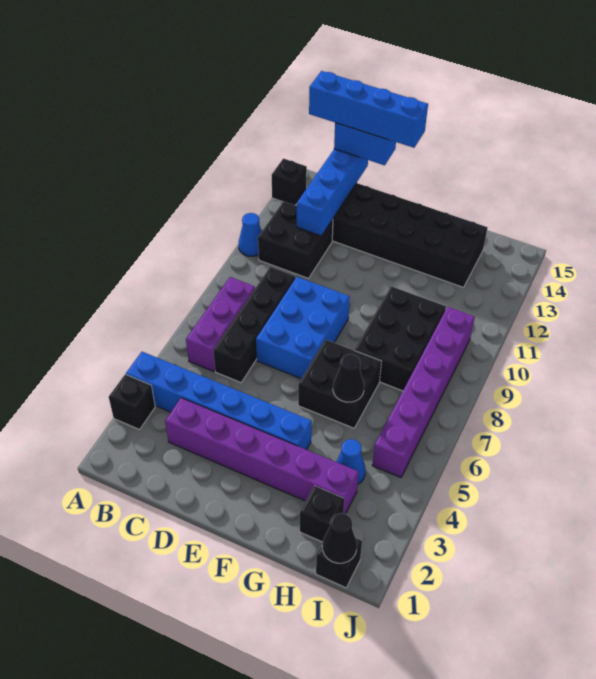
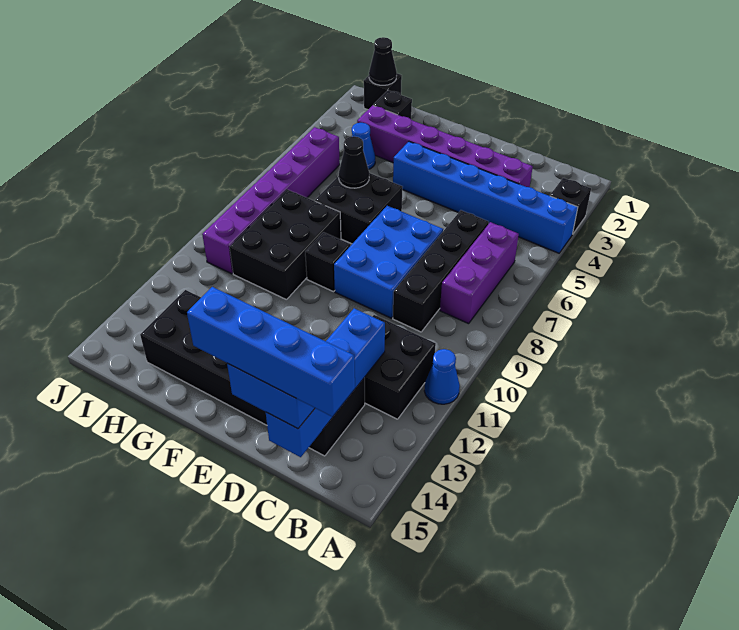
black 1x1 brick [272,159,307,205] -> black 1x1 brick moved to [305,232,350,292]

